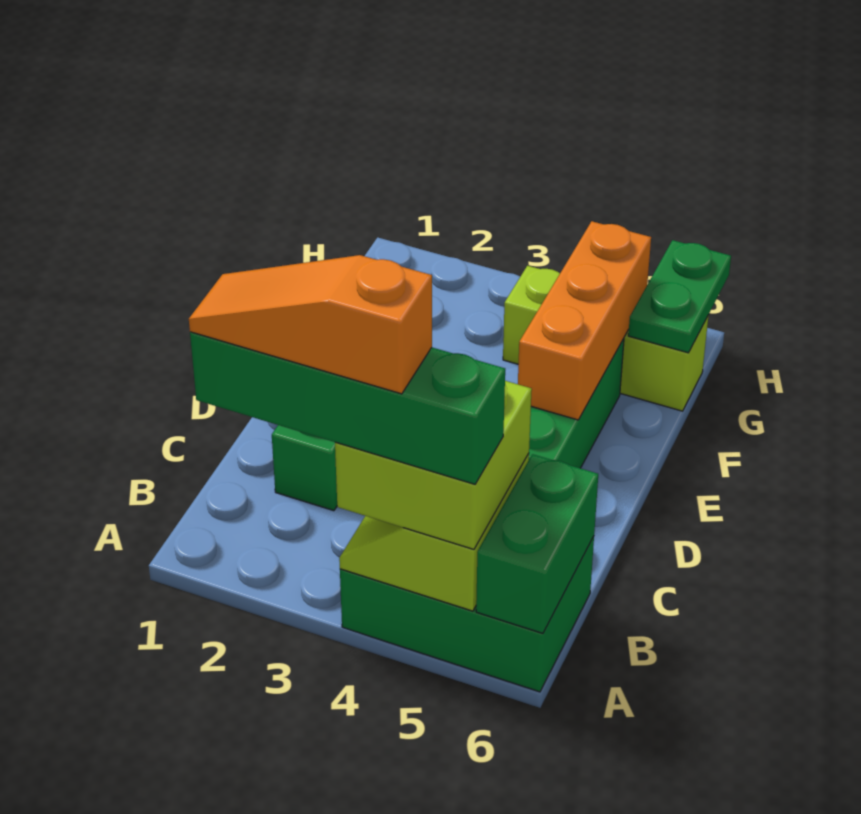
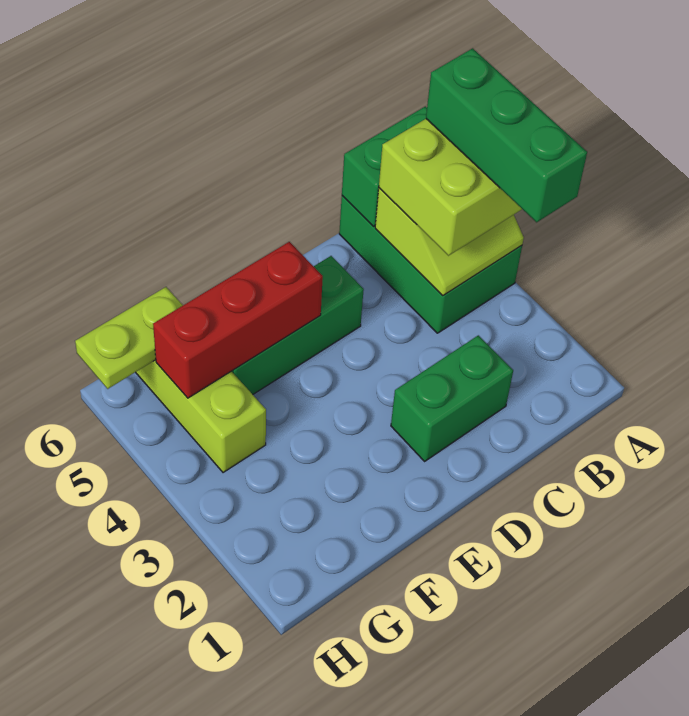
green 1x4 brick [190,332,505,484] -> green 1x3 brick [426,48,587,222]
orange 1x3 slope [189,255,432,394] -> none
orange 1x3 brick [518,221,651,420] -> red 1x3 brick [153,242,323,398]
green 1x2 plate [628,240,731,353] -> lime 1x2 plate [75,287,183,389]

